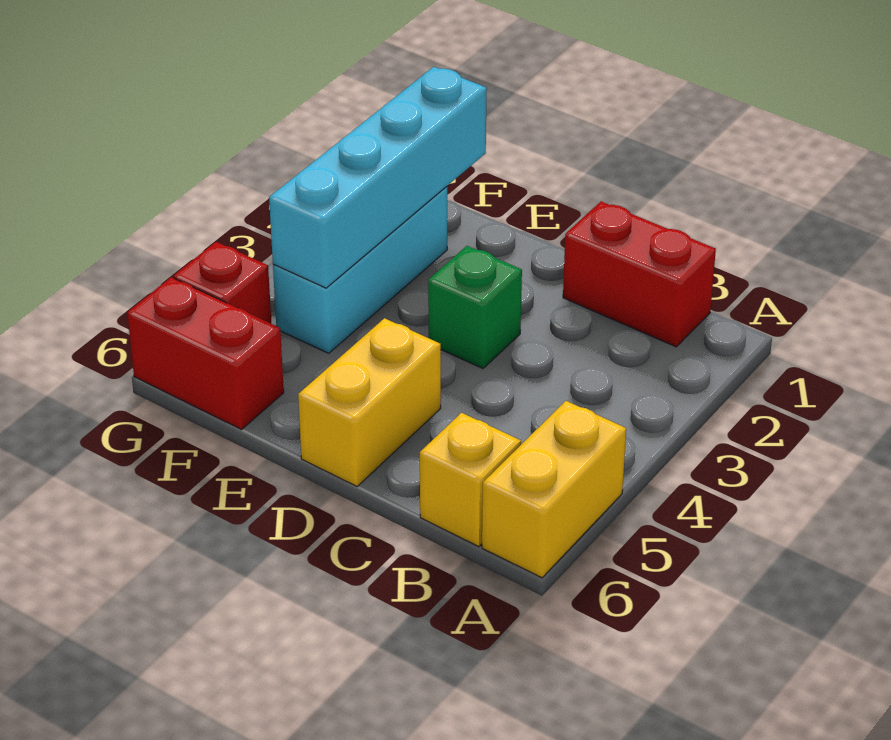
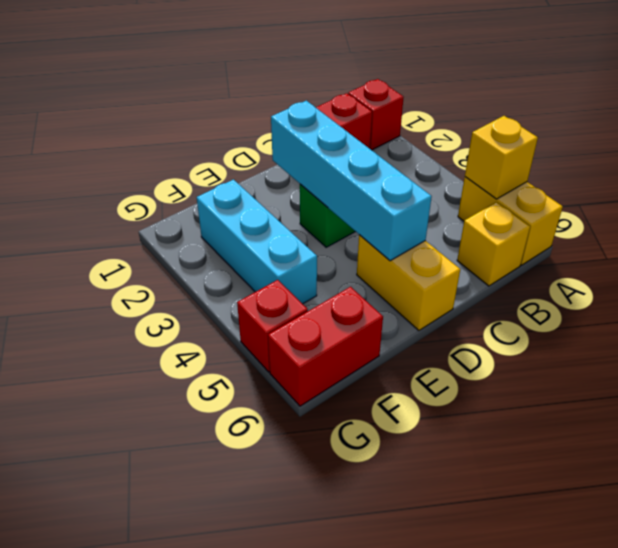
none -> red 1x1 brick [348,79,404,150]
none -> yellow 1x1 brick [465,116,538,199]
cyan 1x4 brick [269,67,487,288] -> cyan 1x4 brick moved to [271,101,432,261]

